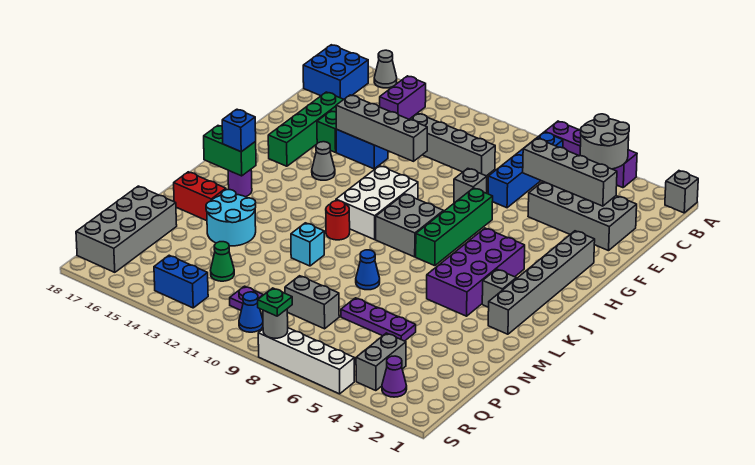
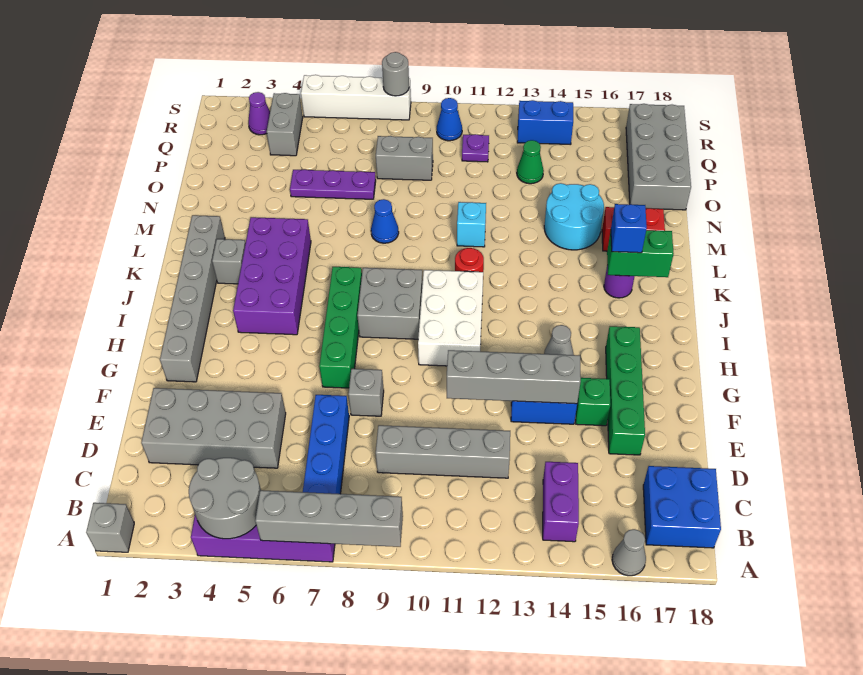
grey 1x4 brick [523,138,617,206] -> grey 1x4 brick moved to [255,490,403,547]
green 1x1 plate [258,288,292,316] -> none

